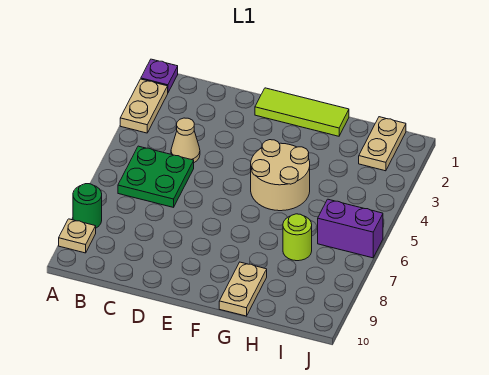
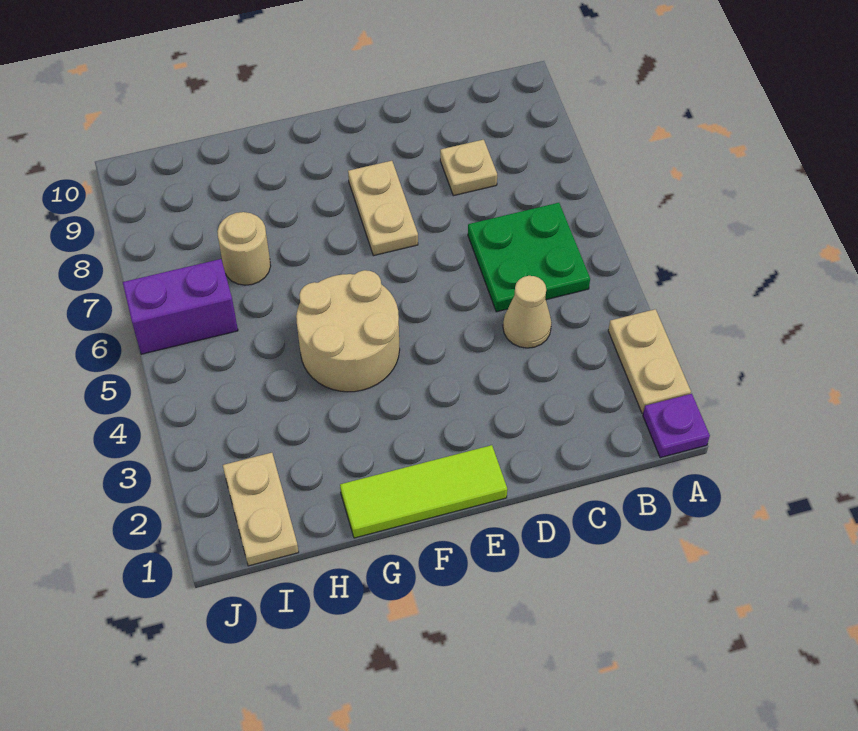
green 1x1 round brick [73,184,102,228] -> none
tan 1x1 plate [59,219,96,253] -> tan 1x1 plate moved to [440,140,497,196]
tan 1x2 plate [219,262,267,316] -> tan 1x2 plate moved to [348,161,418,256]
lime 1x1 round brick [283,214,312,261] -> tan 1x1 round brick [217,212,271,285]

